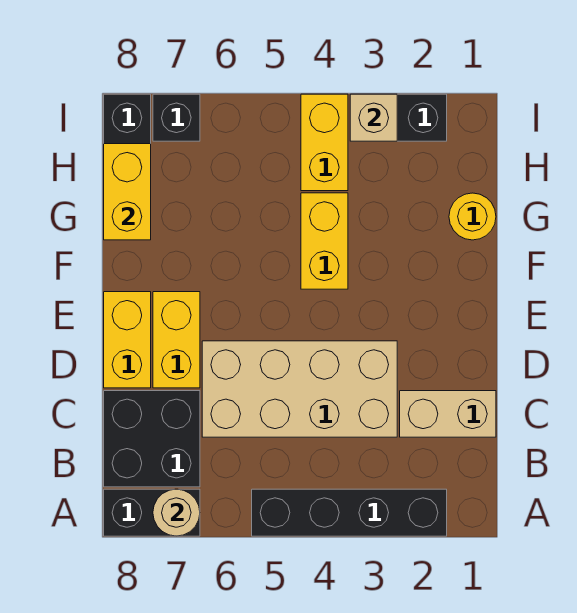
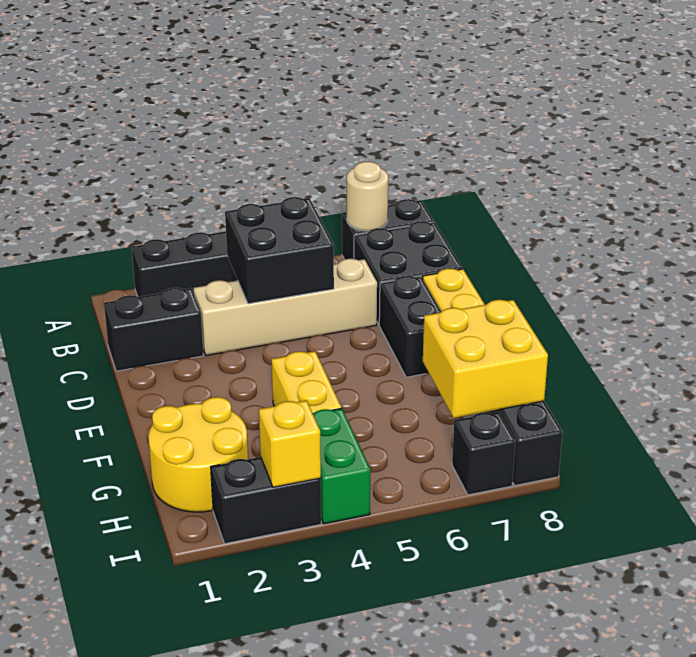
none -> black 2x2 brick [225,197,334,304]
tan 1x2 brick [400,391,496,437] -> black 1x2 brick [104,288,203,371]
tan 2x4 brick [202,341,397,437] -> tan 1x4 brick [194,259,377,355]
yellow 1x2 brick [153,292,200,388] -> black 1x2 brick [379,276,441,377]
yellow 1x1 round brick [449,193,496,240] -> yellow 2x2 round brick [149,397,248,512]
yellow 1x2 brick [104,144,151,240] -> yellow 2x2 brick [423,300,548,418]
yellow 1x2 brick [301,94,348,191] -> green 1x2 brick [313,408,370,524]
tan 1x1 brick [350,94,397,141] -> yellow 1x1 brick [259,400,321,487]

